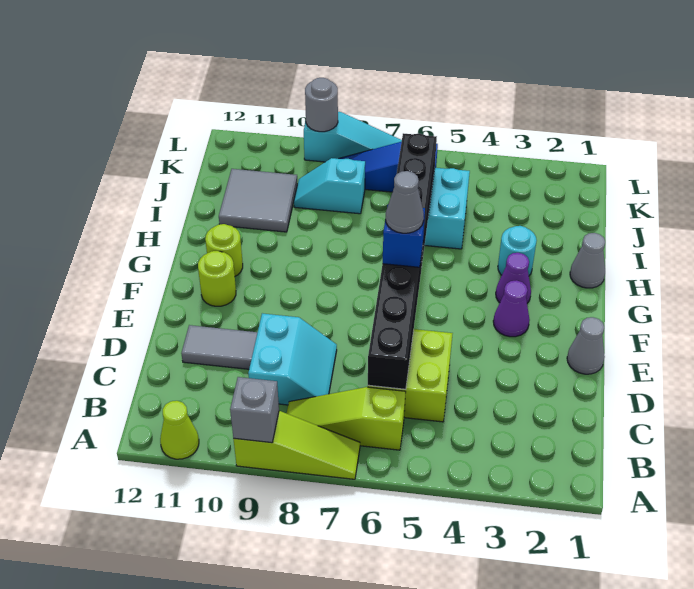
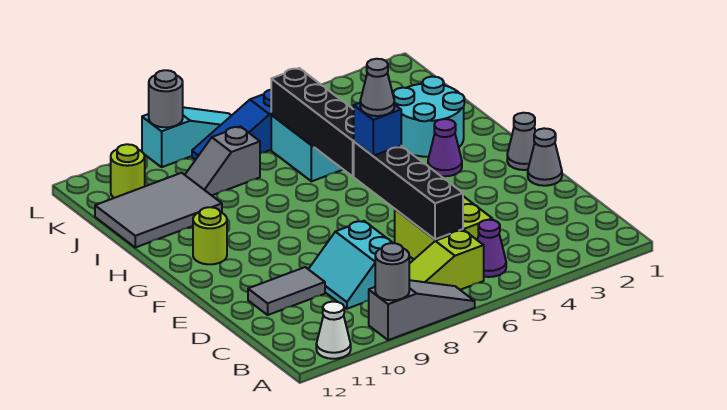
lime 1x3 slope [234,411,360,479] -> grey 1x3 slope [369,280,475,340]
grey 1x1 brick [230,377,279,443] -> grey 1x1 round brick [375,243,409,300]
lime 1x1 cone [160,401,199,459] -> white 1x1 cone [316,302,351,359]
cyan 2x2 slope [248,313,337,405] -> cyan 2x2 slope turned to [309,221,393,309]
purple 1x1 cone [493,280,530,337] -> purple 1x1 cone moved to [478,220,506,277]
lime 1x1 round brick [198,251,236,306] -> lime 1x1 round brick moved to [111,144,145,198]
grey 1x1 cone [570,233,605,288] -> grey 1x1 cone moved to [507,113,535,170]
cyan 1x1 round brick [498,226,537,276] -> cyan 2x2 round brick [393,77,464,157]
grey 2x2 tile [219,169,297,232] -> grey 2x3 tile [95,173,222,247]
cyan 1x2 slope [294,158,365,214] -> grey 1x2 slope [185,127,260,195]

